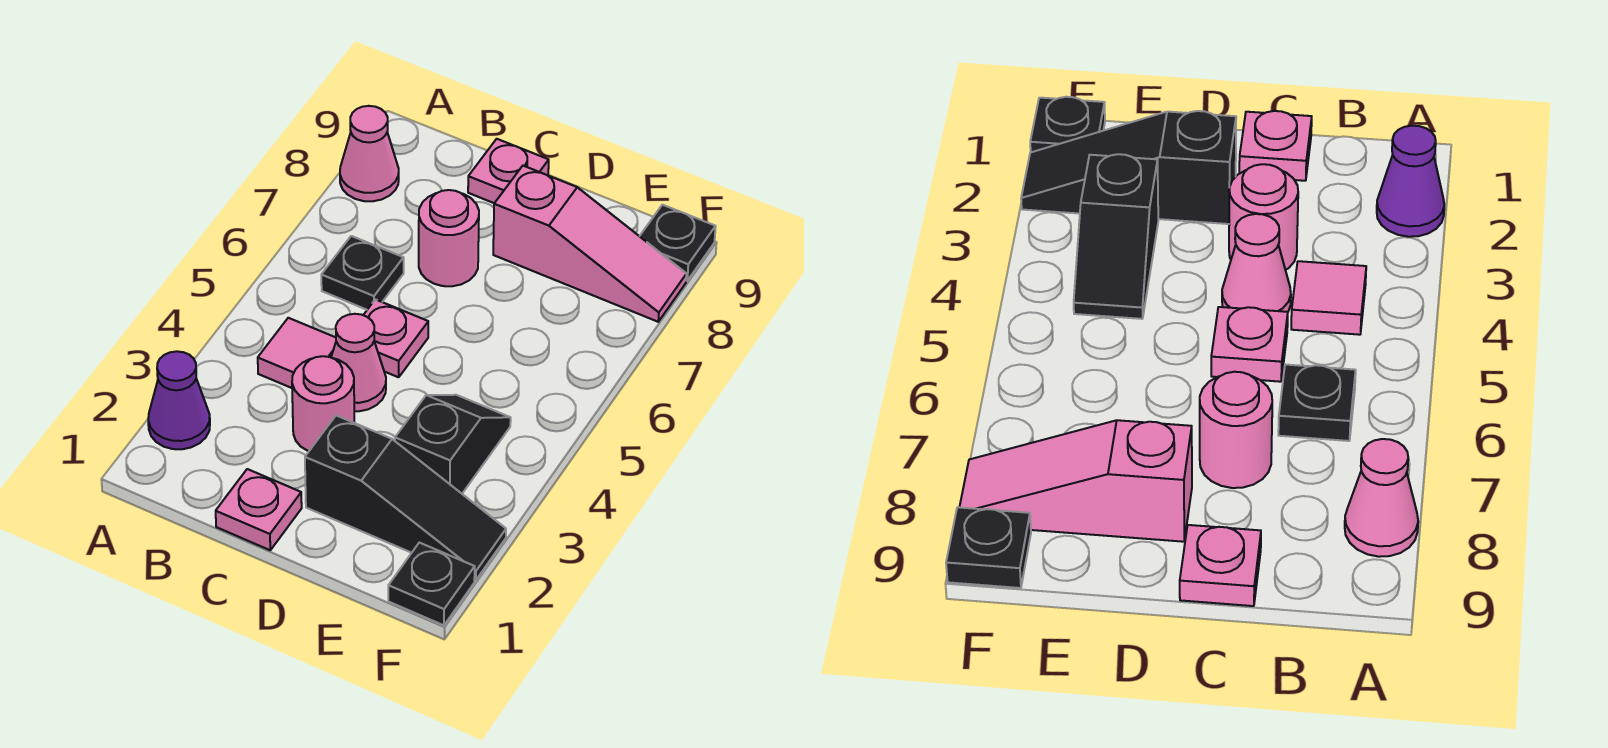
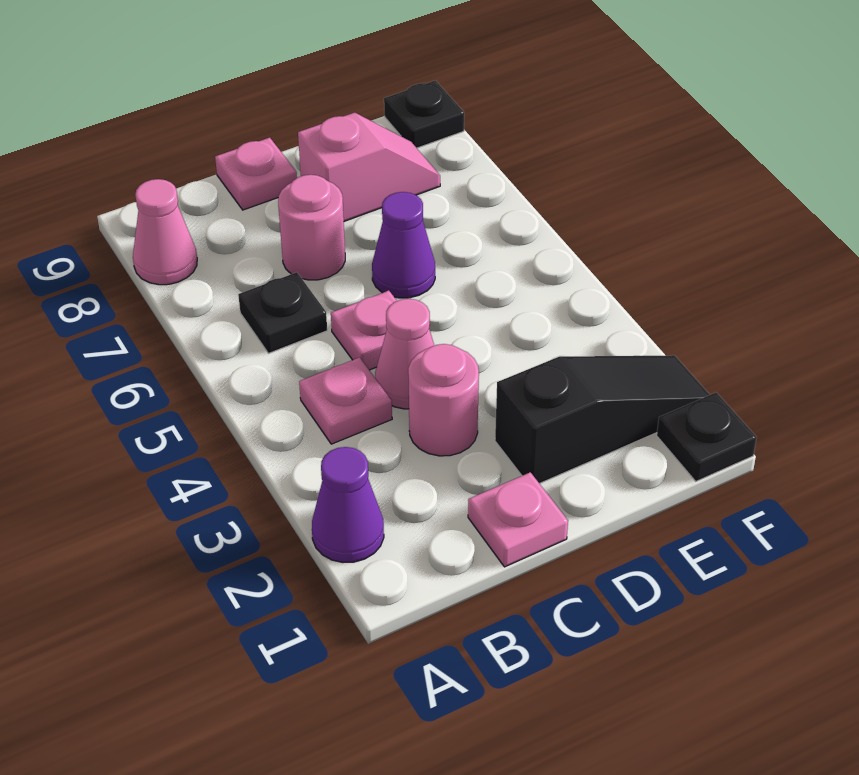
pink 1x1 tile [258,318,336,388] -> pink 1x1 plate [299,357,392,444]
none -> purple 1x1 cone [372,192,435,298]
pink 1x3 slope [493,166,686,322] -> pink 1x2 slope [298,112,440,221]
black 1x2 slope [395,395,511,493] -> none

